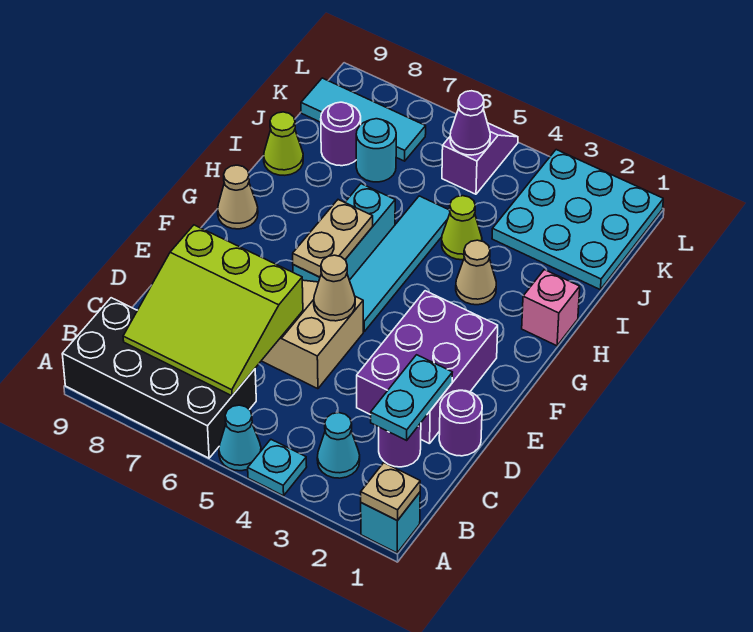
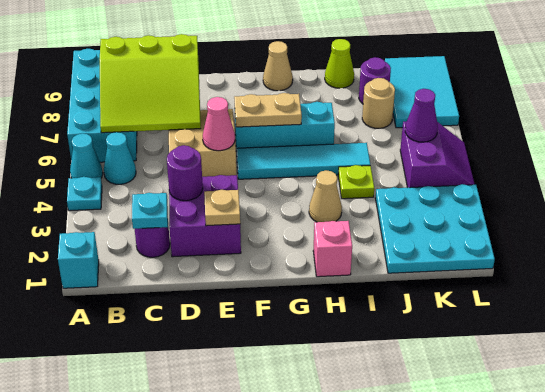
tan 1x1 plate [361,463,420,521] -> tan 1x1 plate moved to [204,190,240,226]
black 2x4 brick [62,298,256,458] -> cyan 2x4 brick [67,49,137,162]
cyan 1x1 cone [317,413,360,478] -> cyan 1x1 cone moved to [104,132,136,184]
lime 3x3 slope [123,225,303,396] -> lime 3x3 slope turned to [100,34,201,133]
cyan 1x2 plate [371,355,452,440] -> cyan 1x1 plate [132,193,168,229]
purple 1x1 round brick [439,390,482,456] -> purple 1x1 round brick moved to [167,145,203,201]
purple 2x3 brick [357,291,498,444] -> purple 2x2 brick [169,175,241,257]
tan 1x1 cone [314,255,355,321] -> pink 1x1 cone [203,97,235,151]
lime 1x1 cone [442,196,482,260] -> lime 1x1 plate [338,165,374,199]
cyan 1x1 round brick [356,119,396,182] -> tan 1x1 round brick [362,78,395,129]
purple 1x2 slope [442,123,518,194] -> purple 2x2 slope [400,121,475,188]
cyan 1x3 tile [301,78,426,161] -> cyan 2x3 tile [385,56,459,128]

